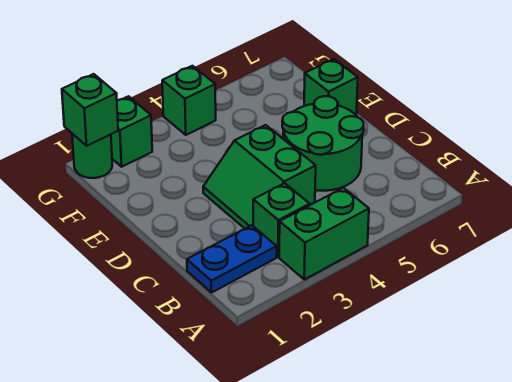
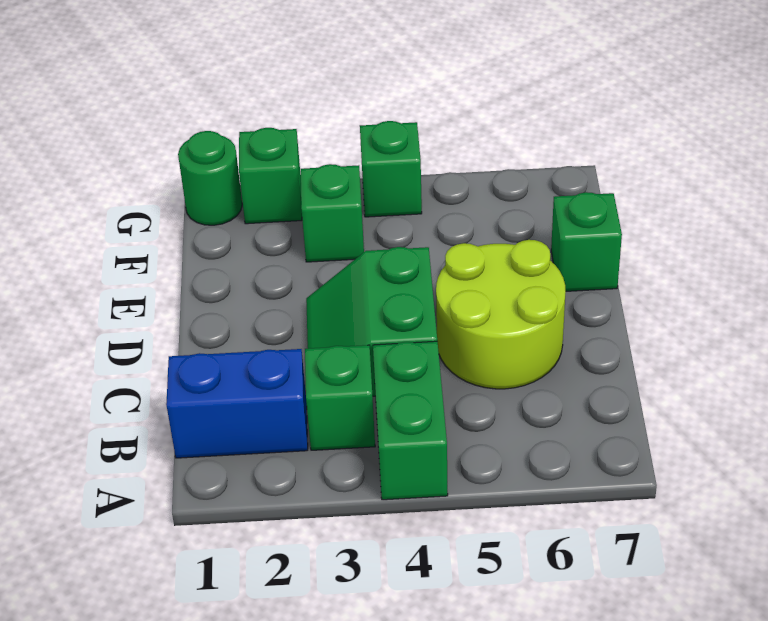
green 1x2 brick [279,188,369,280] -> green 1x2 brick turned to [373,341,448,500]
blue 1x2 plate [187,225,277,293] -> blue 1x2 brick [166,349,308,458]
green 2x2 round brick [282,96,364,191] -> lime 2x2 round brick [436,240,566,389]
green 1x1 brick [62,74,118,146] -> green 1x1 brick moved to [301,164,364,262]

